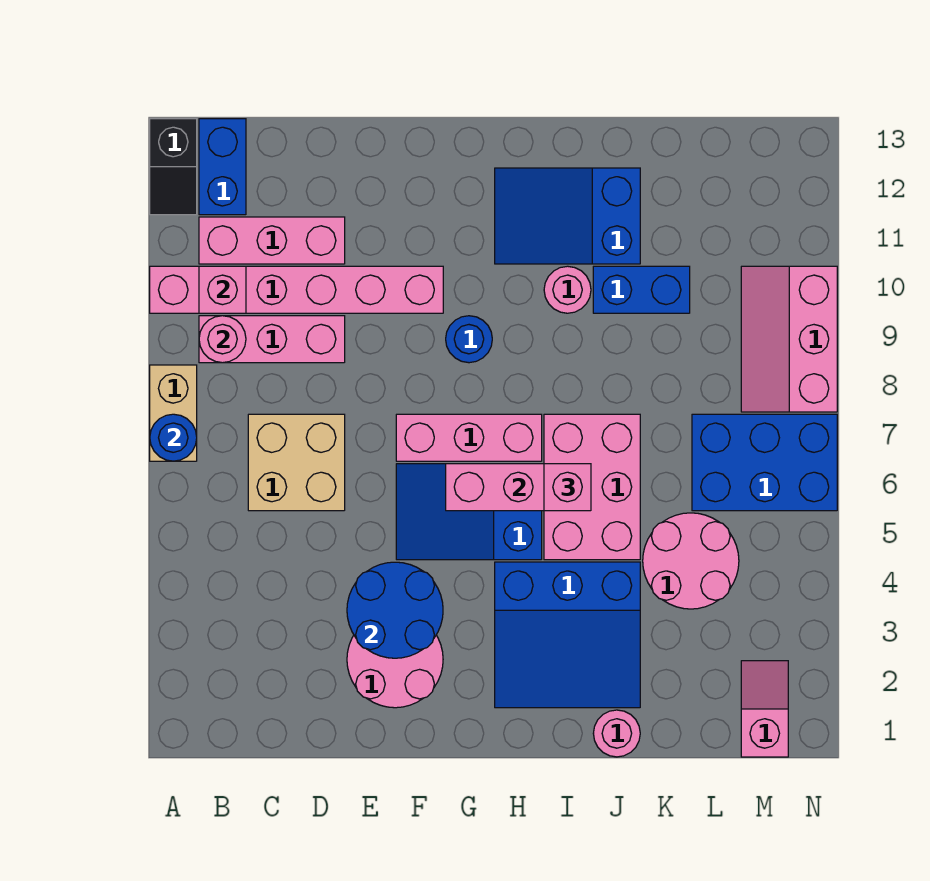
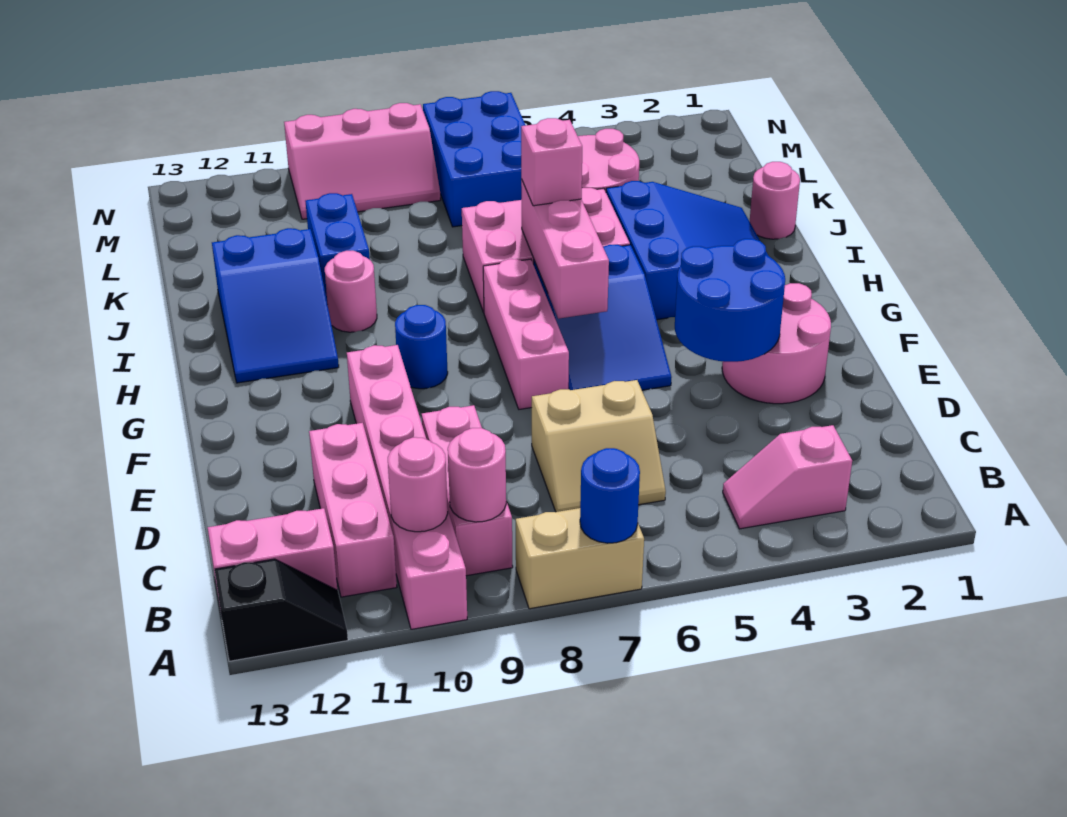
pink 1x1 brick [199,266,246,313] -> pink 1x1 round brick [388,437,448,532]
blue 1x2 brick [199,119,246,215] -> pink 1x2 brick [208,508,337,605]
tan 2x2 brick [248,414,345,511] -> tan 2x2 slope [532,380,666,512]
pink 1x2 slope [741,661,788,757] -> pink 1x2 slope moved to [723,425,852,529]

